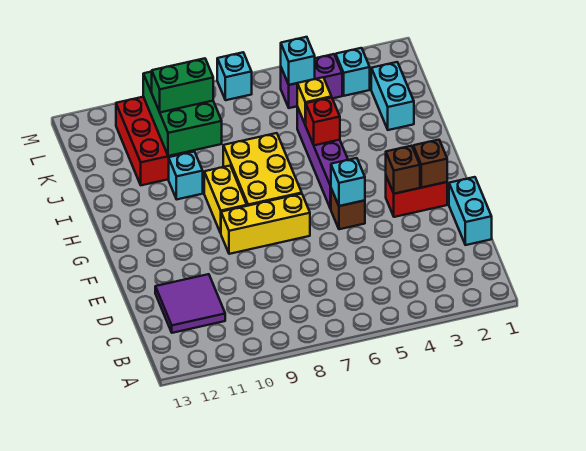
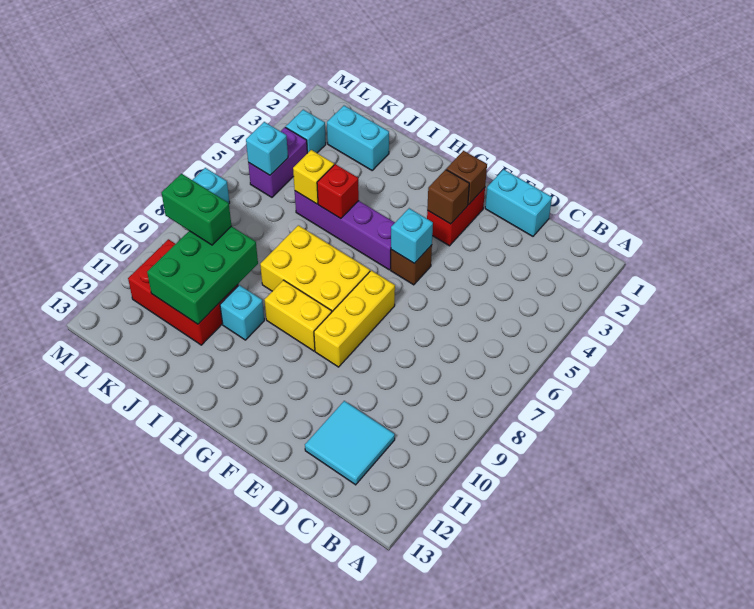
purple 2x2 tile [155,274,225,333] -> cyan 2x2 tile [305,401,395,485]
green 2x3 brick [143,72,222,156] -> green 2x3 brick turned to [147,226,258,324]
green 1x2 brick [152,58,213,112] -> green 1x2 brick turned to [162,174,231,245]

